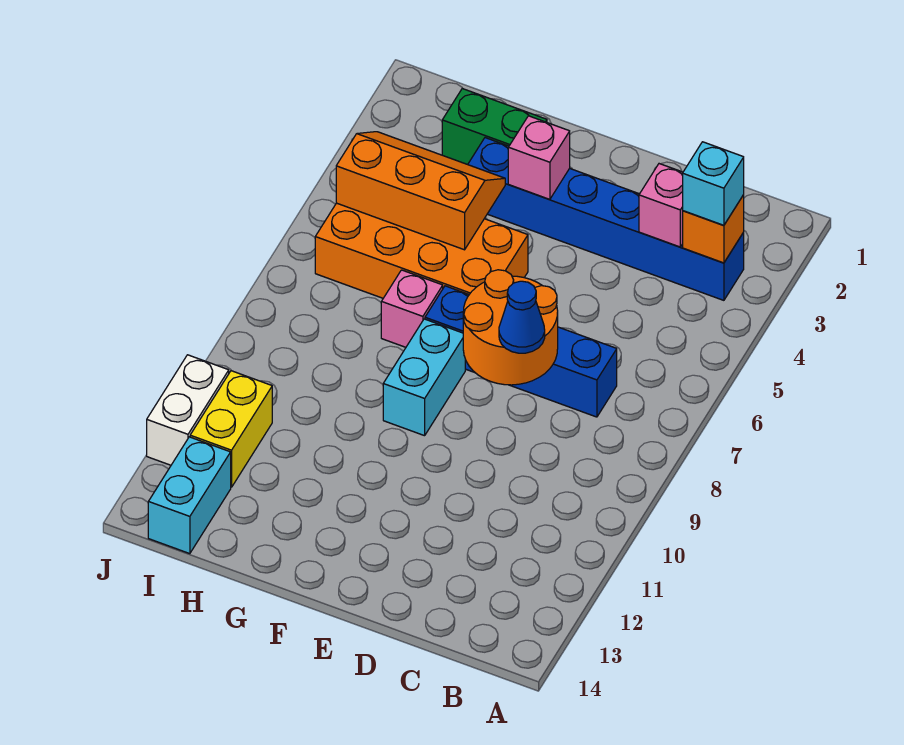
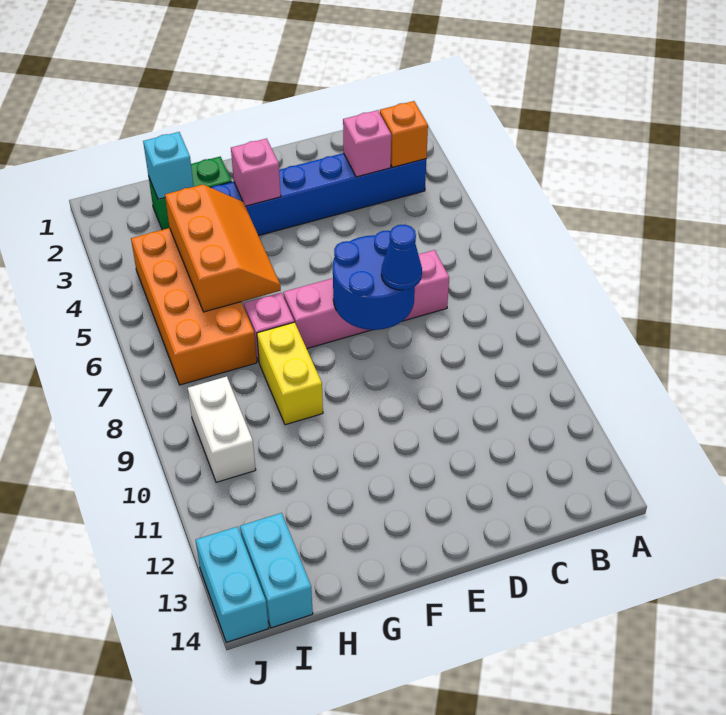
cyan 1x1 brick [683,142,744,225] -> cyan 1x1 brick moved to [143,132,194,199]
blue 1x4 brick [425,286,617,417] -> pink 1x4 brick [283,250,449,349]
orange 2x2 round brick [463,270,558,385] -> blue 2x2 round brick [333,230,415,330]
orange 2x4 brick [315,203,528,298] -> orange 2x4 brick turned to [131,228,257,385]
cyan 1x2 brick [383,319,465,436] -> cyan 1x2 brick moved to [196,527,269,643]
orange 2x3 slope [336,132,505,250] -> orange 2x3 slope turned to [165,185,281,312]
yellow 1x2 brick [190,371,272,487] -> yellow 1x2 brick moved to [257,322,323,425]
white 1x2 brick [147,355,229,465] -> white 1x2 brick moved to [188,376,256,482]

